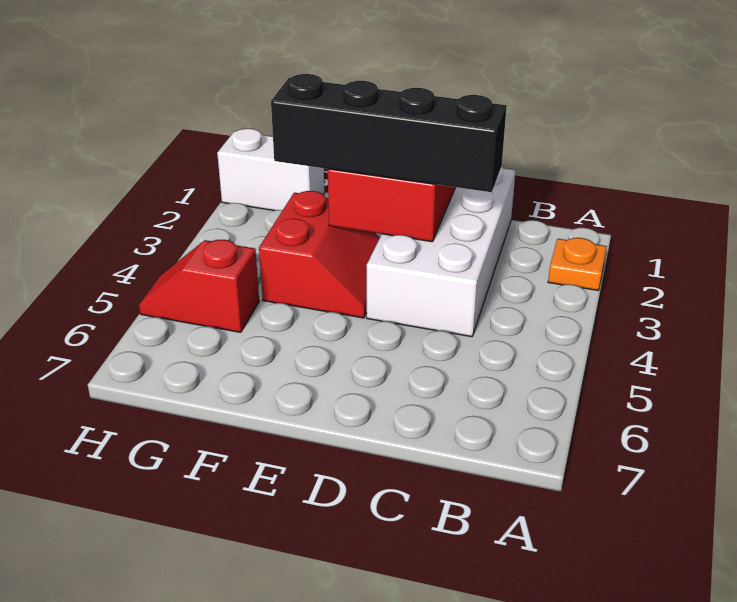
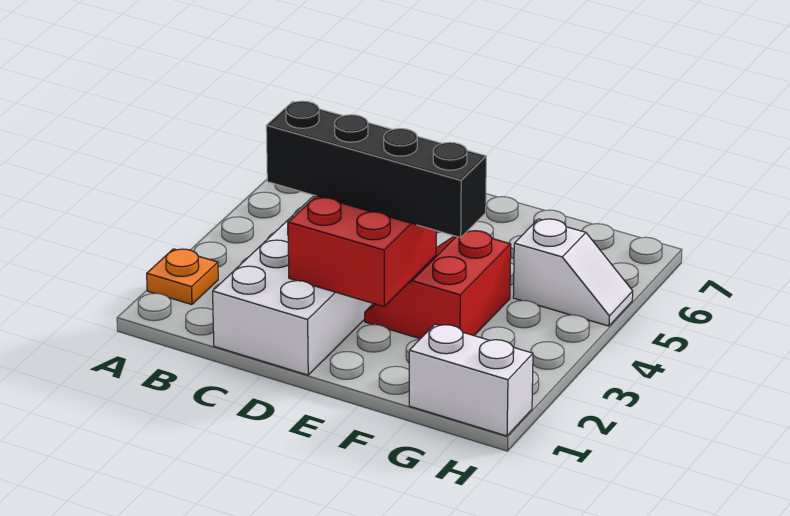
red 1x2 slope [139,240,259,332] -> white 1x2 slope [513,219,633,326]

